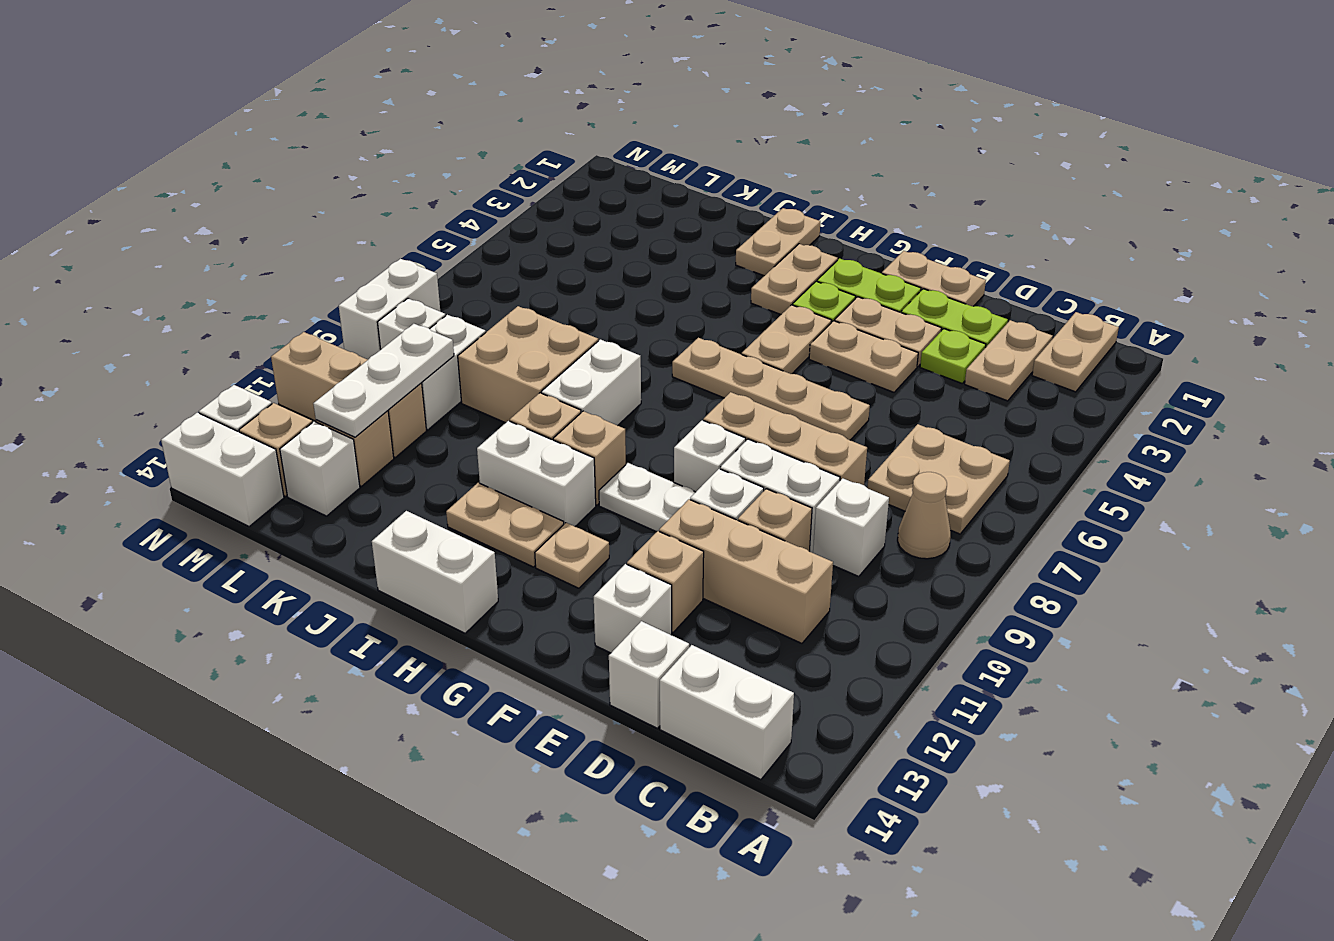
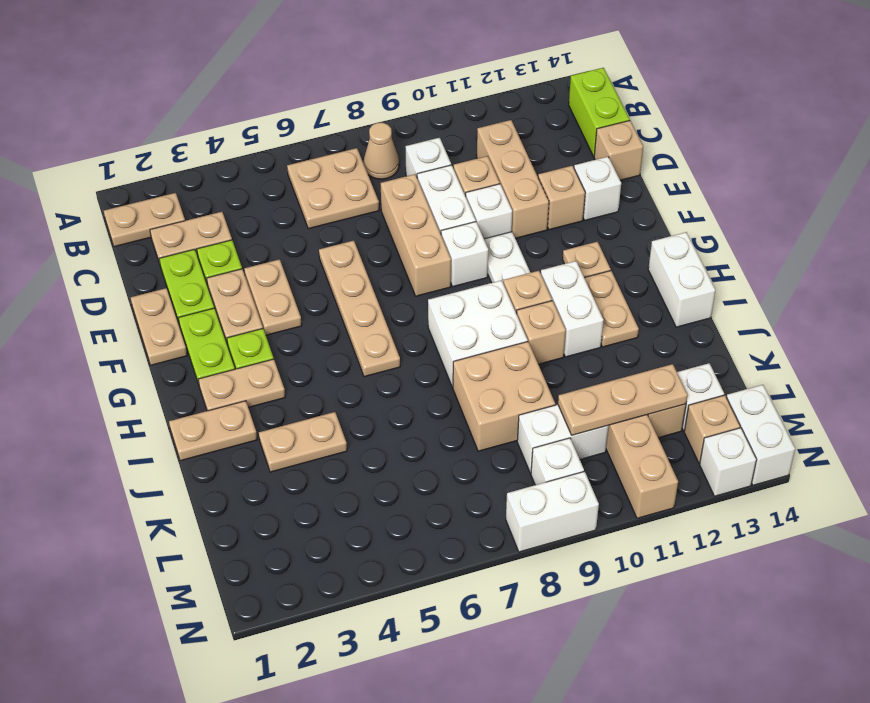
white 1x2 brick [660,645,794,780] -> lime 1x2 brick [569,68,630,156]
white 1x1 brick [609,621,689,728] -> tan 1x1 brick [594,121,643,180]
tan 1x2 plate [742,305,832,374] -> tan 1x2 plate moved to [259,412,347,472]
white 1x2 brick [541,339,641,426] -> white 2x2 brick [428,280,528,387]
white 1x3 plate [313,324,454,437] -> tan 1x3 plate [558,364,687,435]

